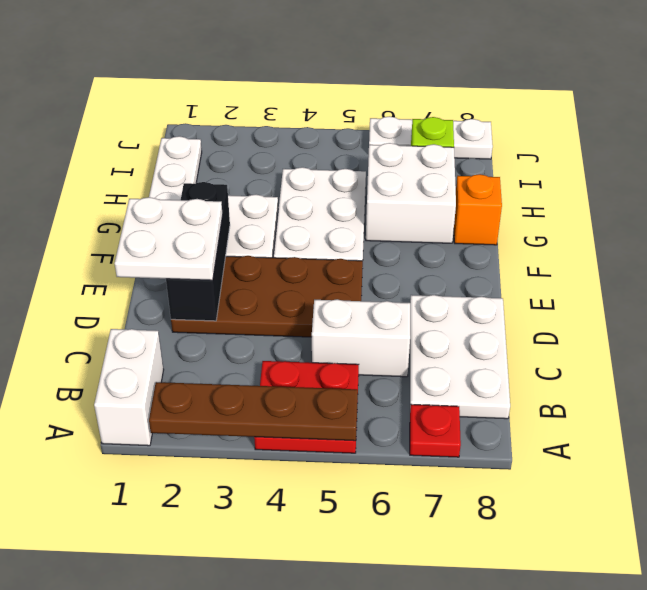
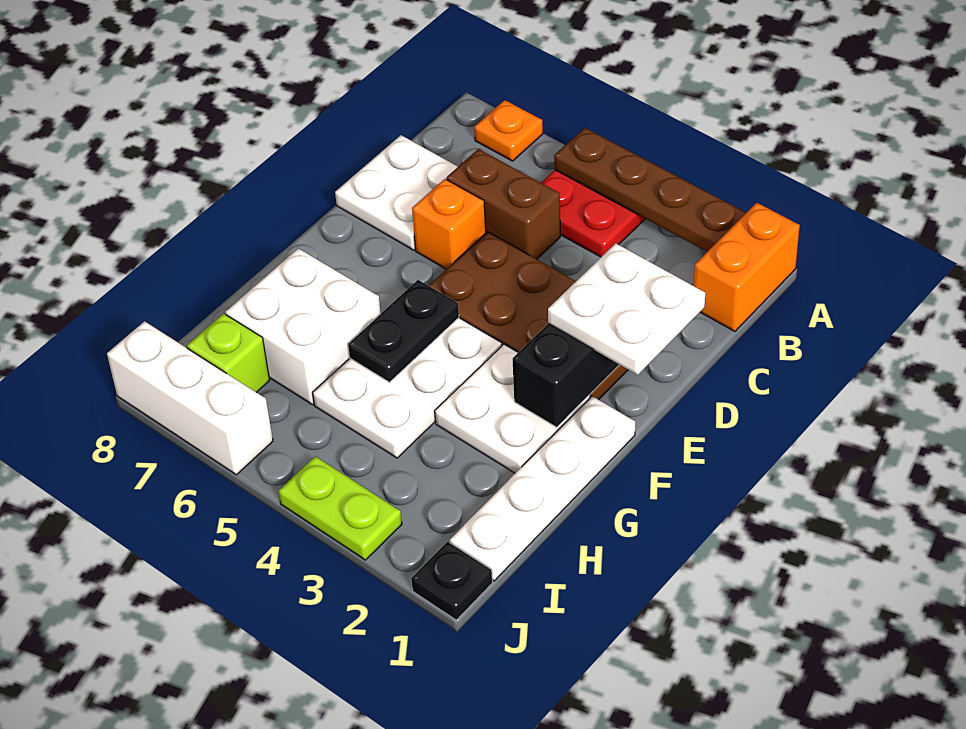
white 1x2 brick [94,329,164,446] -> orange 1x2 brick [694,203,800,331]
red 1x1 plate [410,405,461,457] -> orange 1x1 plate [474,100,543,161]
white 2x3 plate [410,295,510,419] -> white 2x2 plate [335,135,458,250]
white 1x2 brick [312,299,410,377] -> brown 1x2 brick [446,149,560,259]
none -> black 1x2 plate [348,280,459,382]
orange 1x1 brick [454,174,502,245] -> orange 1x1 brick moved to [412,179,486,269]
none -> black 1x1 plate [411,542,492,620]
none -> lime 1x2 plate [279,456,402,560]
white 1x3 plate [369,116,493,159] -> white 1x3 brick [107,321,273,475]

